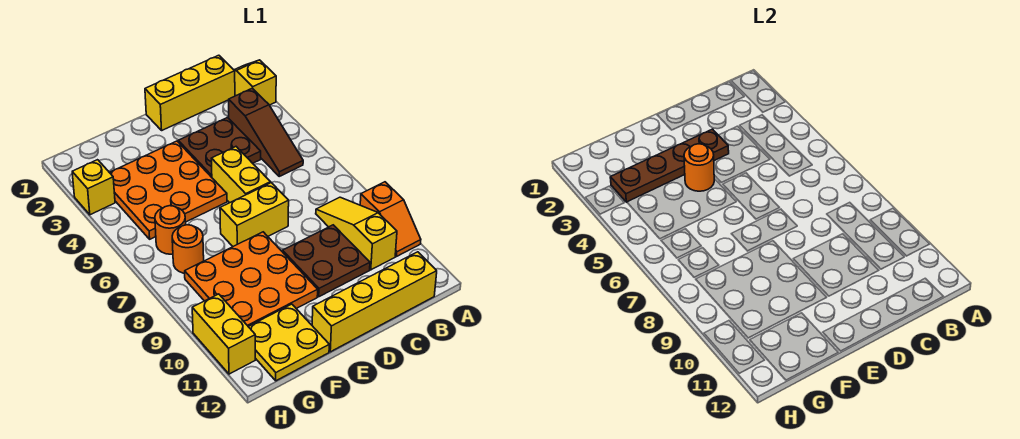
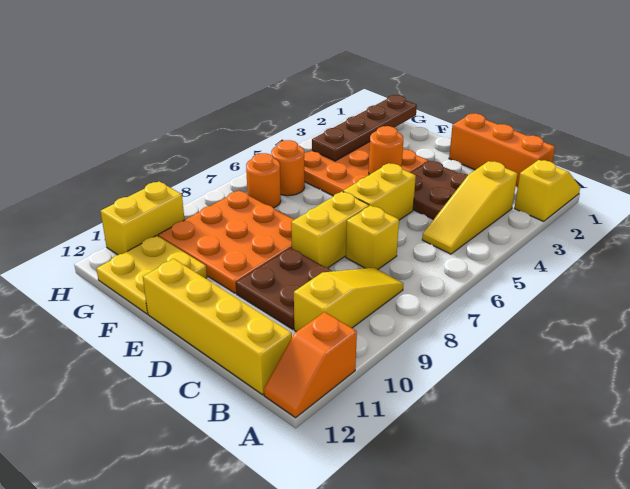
orange 1x2 slope [360,182,421,257] -> orange 1x2 slope moved to [264,312,357,418]
yellow 1x3 brick [145,55,235,130] -> orange 1x3 brick [449,113,555,187]
brown 1x3 slope [229,88,303,176] -> yellow 1x3 slope [422,161,518,254]
brown 1x4 plate [610,129,729,202] -> brown 1x4 plate turned to [312,95,417,161]
yellow 1x2 brick [220,183,289,246] -> yellow 1x2 brick turned to [291,192,369,268]
yellow 1x1 brick [72,160,115,215] -> yellow 1x1 brick moved to [346,205,399,269]

